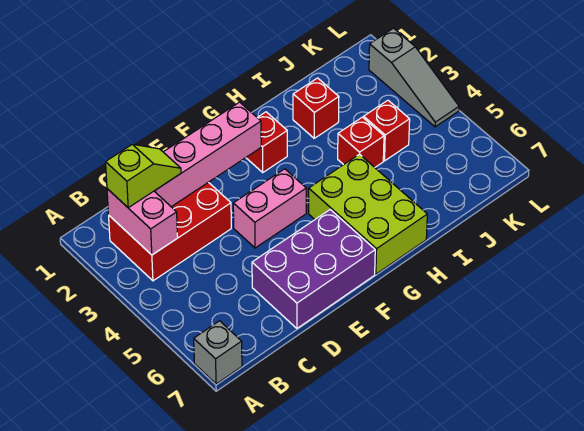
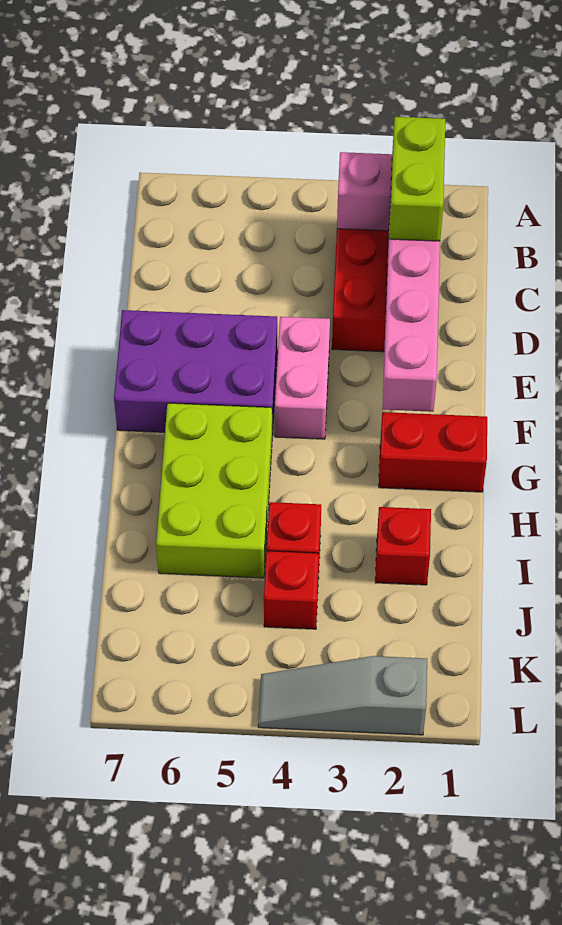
grey 1x1 brick [194,321,242,384] -> none
lime 1x2 slope [106,144,181,208] -> lime 1x2 brick [389,117,445,241]
purple 2x3 brick [252,210,375,328] -> purple 2x3 brick turned to [114,310,277,436]
red 1x1 brick [246,112,287,172] -> red 1x2 brick [379,412,487,492]
lime 2x3 brick [309,154,427,274] -> lime 2x3 brick turned to [156,403,272,578]

